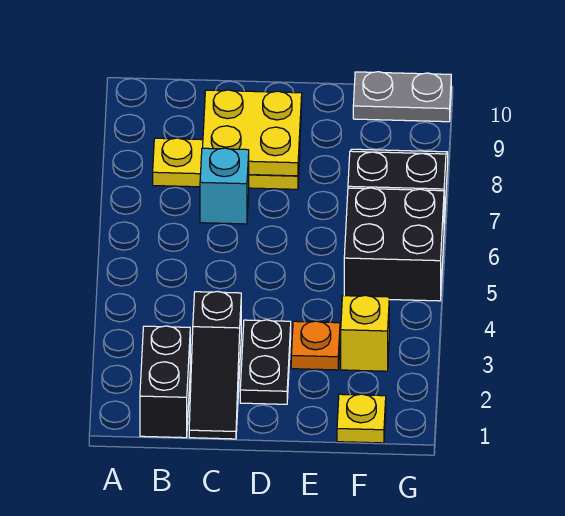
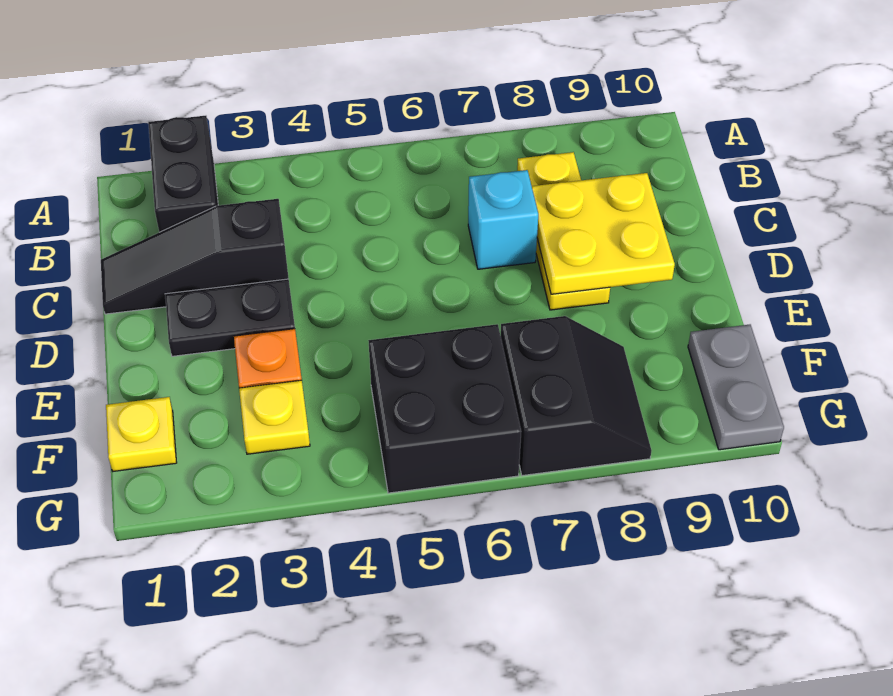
black 1x2 brick [140,326,190,438] -> black 1x2 brick turned to [148,116,218,232]
yellow 1x1 brick [341,295,389,371] -> yellow 1x1 plate [239,380,310,454]

